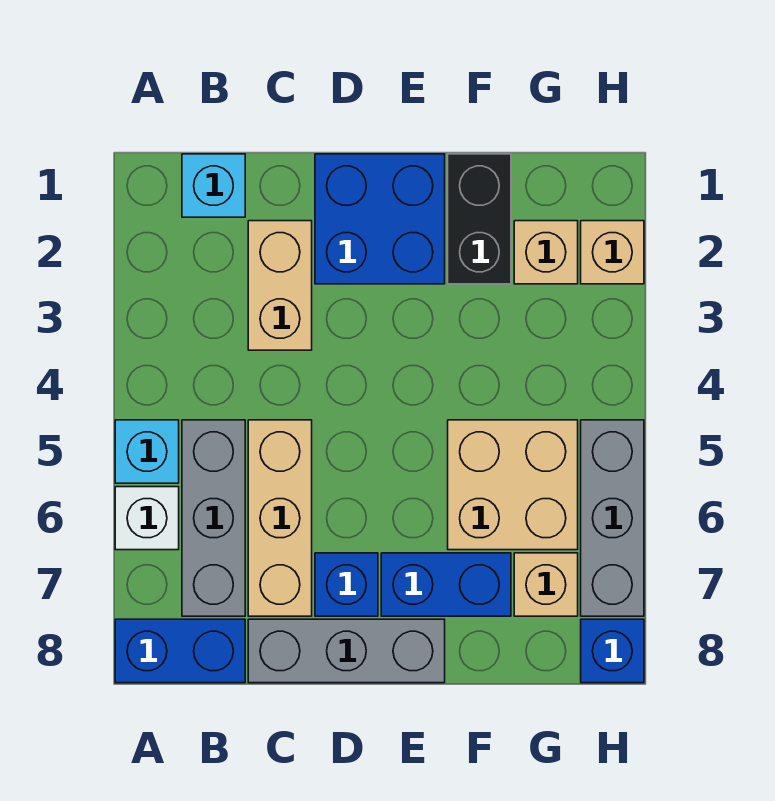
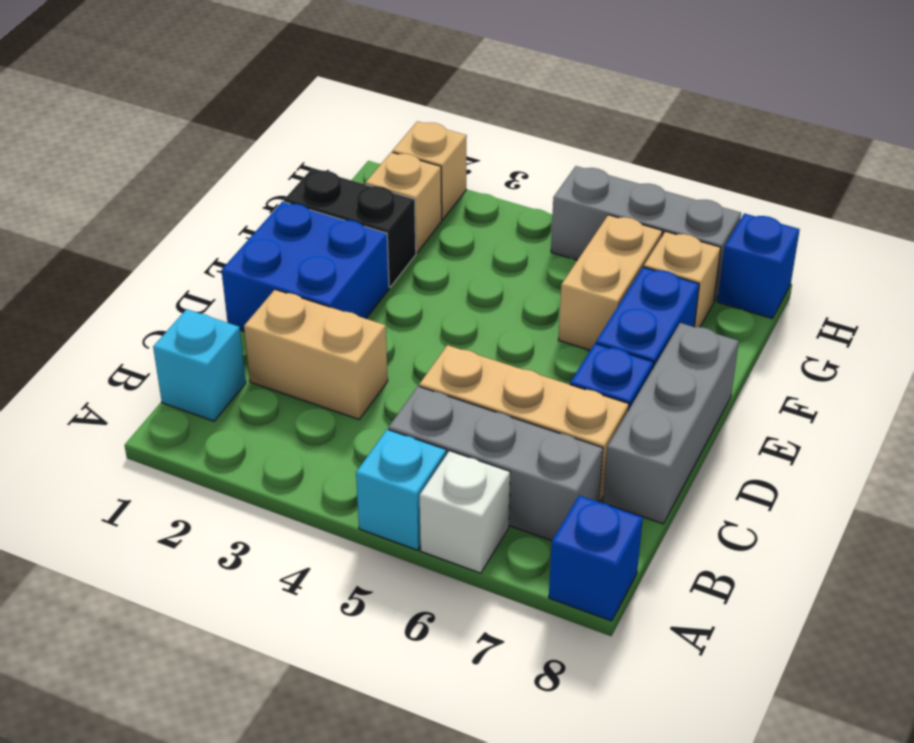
blue 1x2 brick [115,619,245,683] -> blue 1x1 brick [549,495,643,621]
tan 2x2 brick [448,420,578,550] -> tan 1x2 brick [558,215,662,350]

